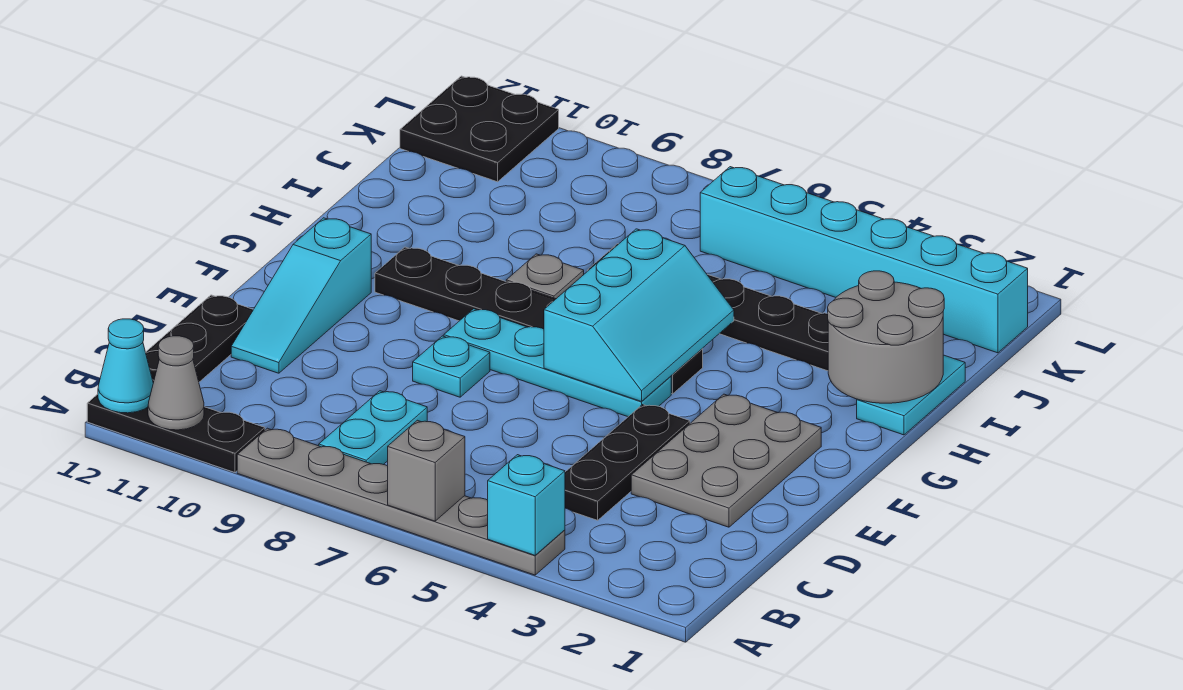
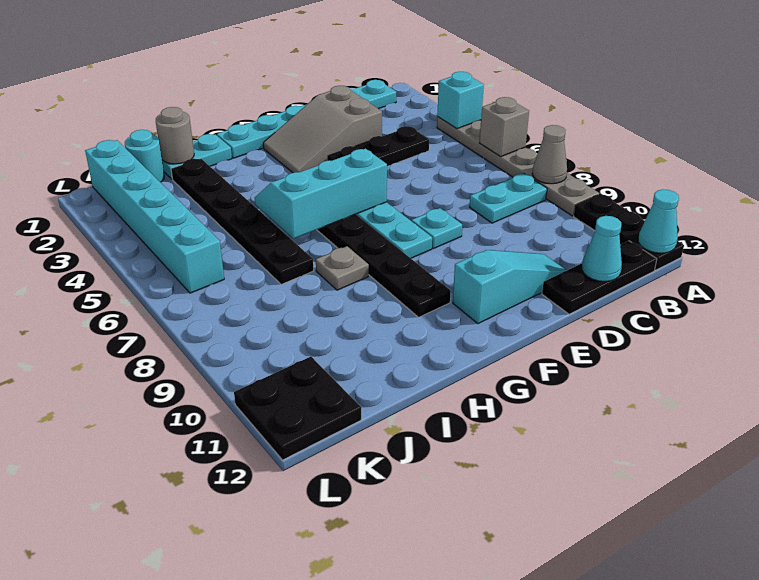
grey 1x1 cone [148,336,204,430] -> grey 1x1 cone moved to [532,125,567,184]
none -> cyan 1x6 plate [217,80,396,158]
none -> cyan 1x1 cone [582,216,622,282]
grey 2x3 plate [631,394,821,527] -> grey 2x3 slope [263,86,382,173]
grey 2x2 round brick [828,271,944,403] -> grey 1x1 round brick [156,107,194,164]
none -> cyan 1x1 round brick [125,130,165,182]

